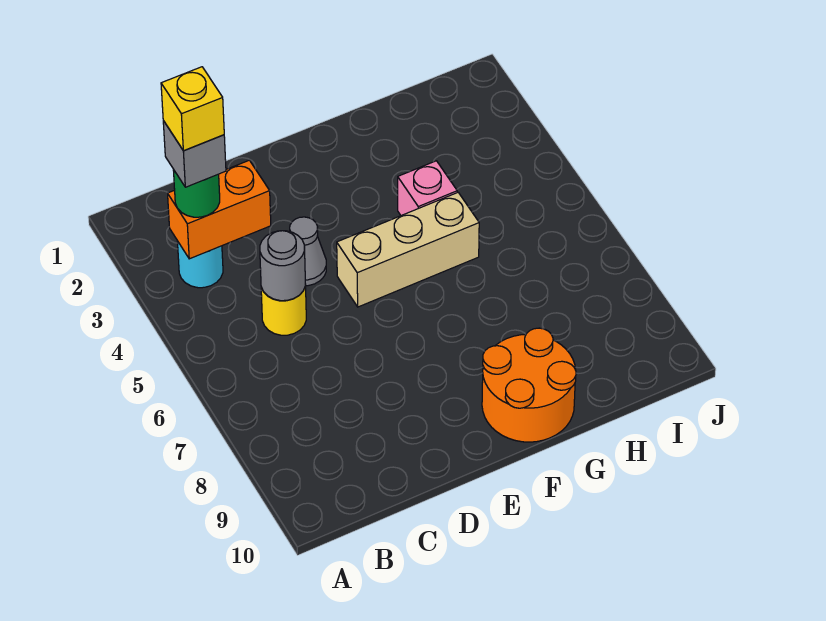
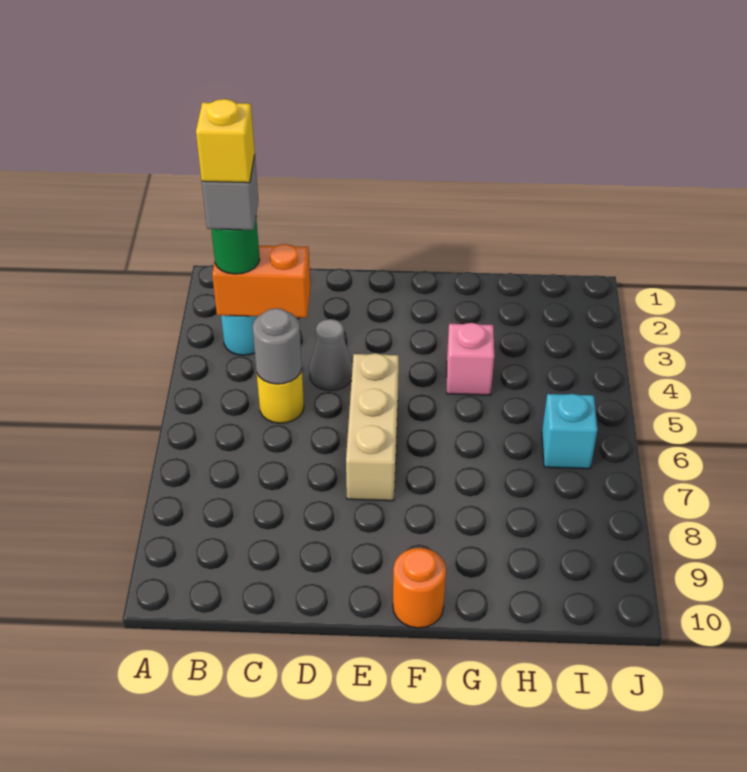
tan 1x3 brick [337,192,479,307] -> tan 1x3 brick turned to [346,353,399,501]
orange 2x2 round brick [482,328,576,442] -> orange 1x1 round brick [393,548,446,628]
none -> cyan 1x1 brick [542,394,597,469]

